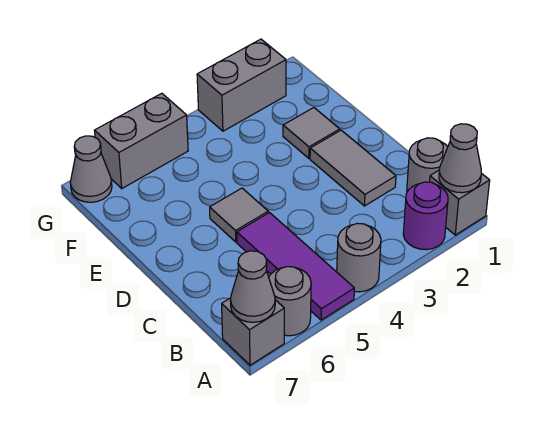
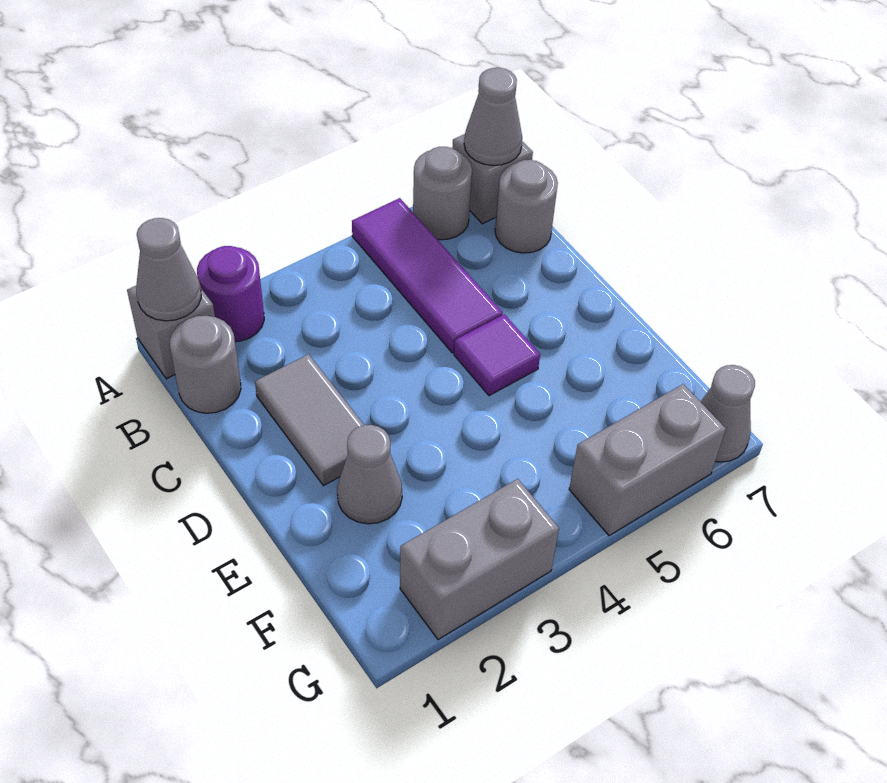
grey 1x1 round brick [337,223,381,292] -> grey 1x1 round brick moved to [495,160,558,253]
grey 1x1 tile [210,188,268,242] -> purple 1x1 tile [454,314,540,396]
grey 1x1 tile [283,108,340,158] -> grey 1x1 cone [337,425,402,524]

